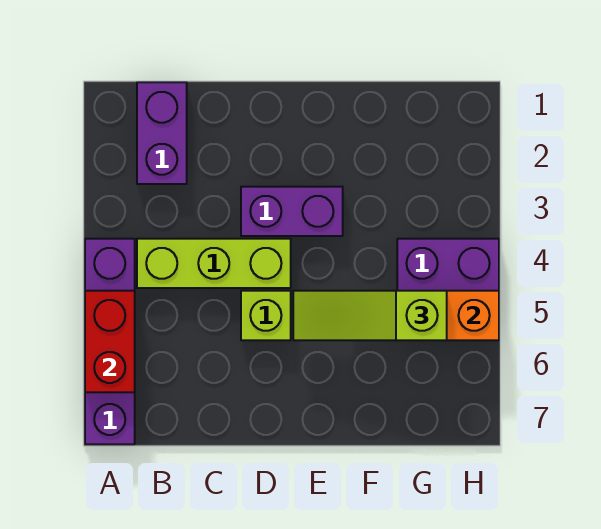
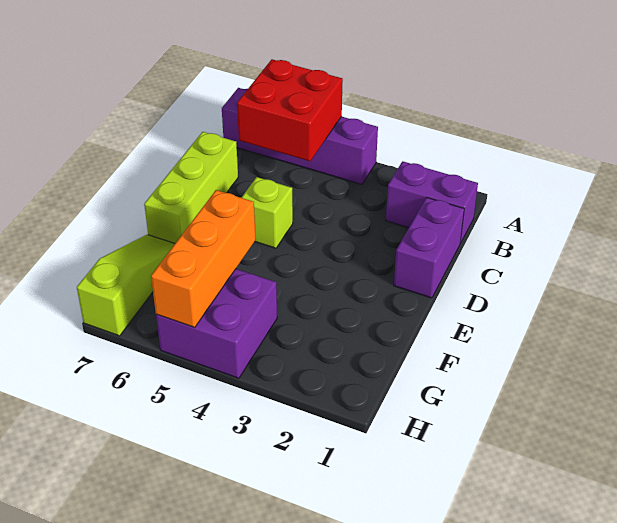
red 1x2 brick [85,291,135,392] -> red 2x2 brick [237,59,343,161]
lime 1x3 brick [137,239,291,288] -> lime 1x3 brick moved to [144,132,238,243]
purple 1x2 brick [241,187,343,236] -> purple 1x2 brick moved to [394,197,464,298]
lime 1x3 slope [293,291,447,340] -> lime 1x3 slope moved to [77,235,175,336]

